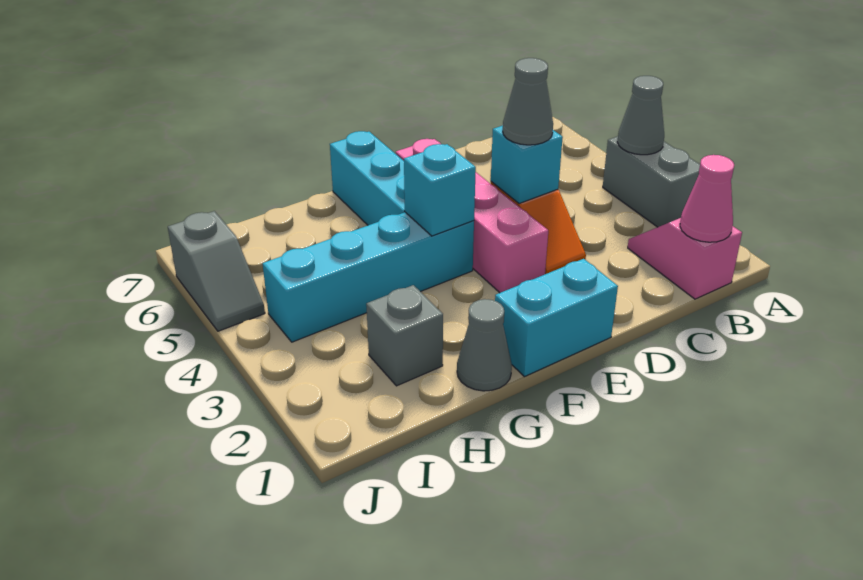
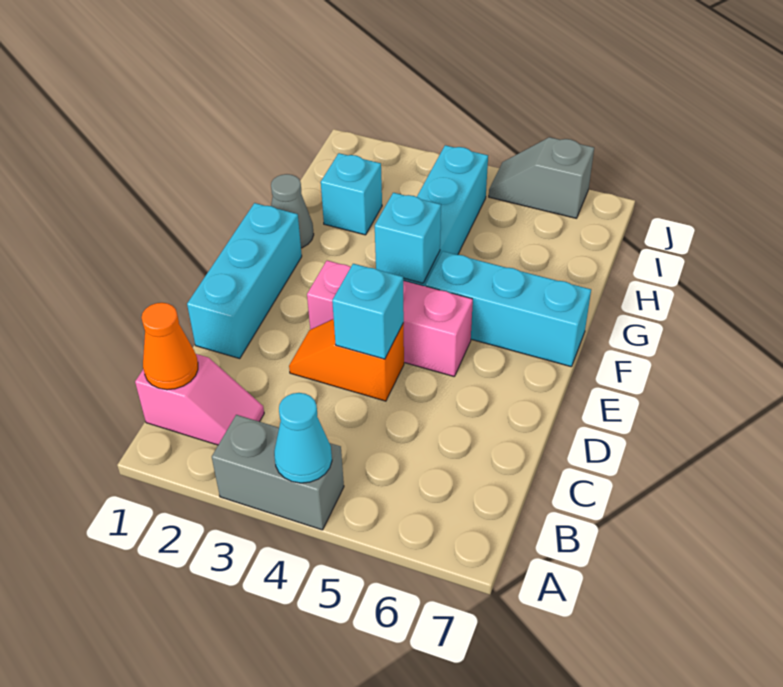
grey 1x1 cone [617,76,664,155] -> cyan 1x1 cone [274,393,332,483]
pink 1x1 cone [680,155,734,242] -> orange 1x1 cone [142,303,198,390]
grey 1x1 cone [503,58,553,145] -> none
cyan 1x2 brick [495,259,618,377] -> cyan 1x3 brick [187,203,302,359]
pink 1x4 brick [396,139,548,293] -> pink 1x3 brick [307,261,473,376]
grey 1x1 brick [366,285,443,386] -> cyan 1x1 brick [321,153,382,235]

